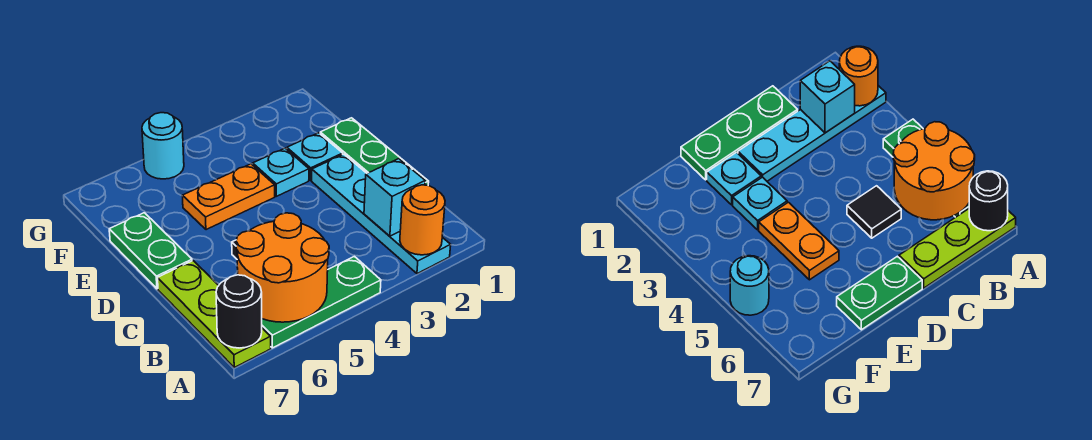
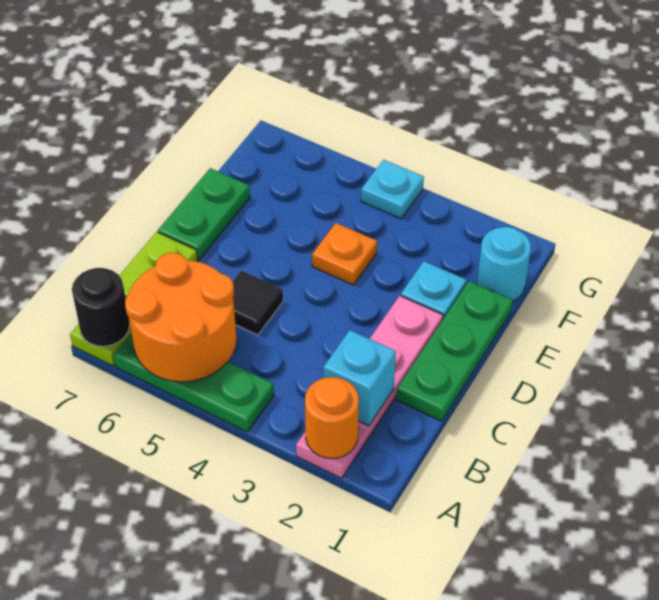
cyan 1x4 plate [312,154,451,274] -> pink 1x4 plate [296,296,443,478]
cyan 1x1 plate [253,148,309,196] -> cyan 1x1 plate moved to [361,160,424,219]
orange 1x2 plate [182,164,275,230] -> orange 1x1 plate [312,223,377,285]
cyan 1x1 round brick [142,113,184,179] -> cyan 1x1 round brick moved to [477,227,531,301]

